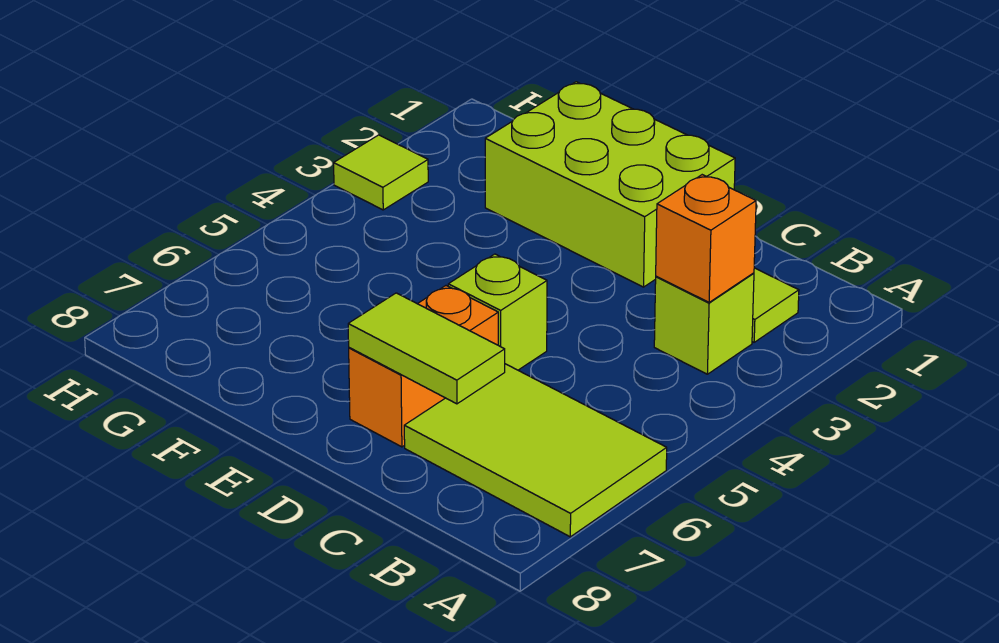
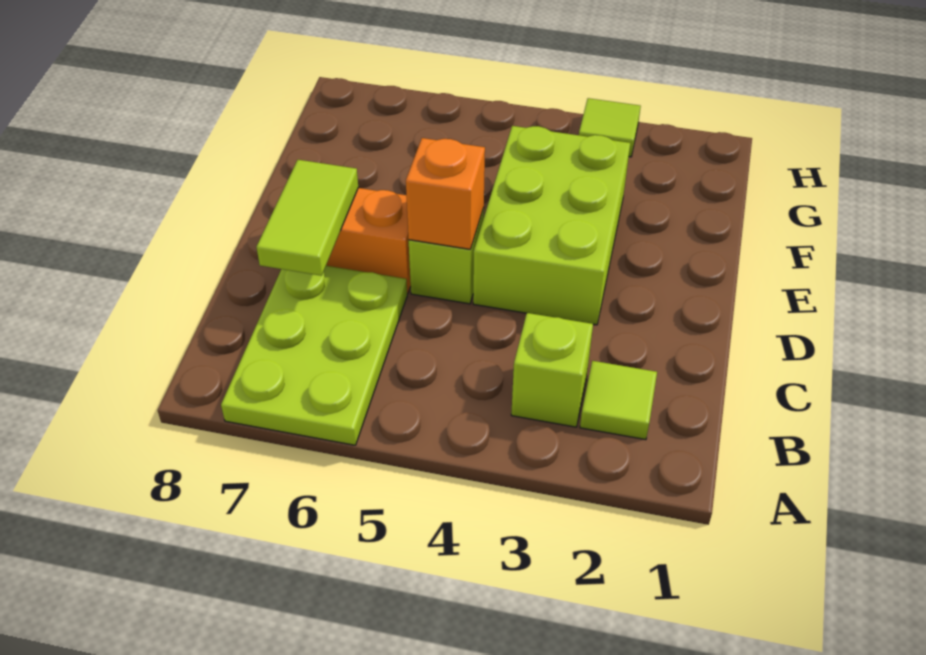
lime 2x3 tile [404,364,667,537] -> lime 2x3 plate [221,266,407,445]
orange 1x1 brick [656,175,756,302] -> orange 1x1 brick moved to [406,138,485,249]
lime 2x3 brick [485,82,735,287] -> lime 2x3 brick moved to [473,126,630,325]

